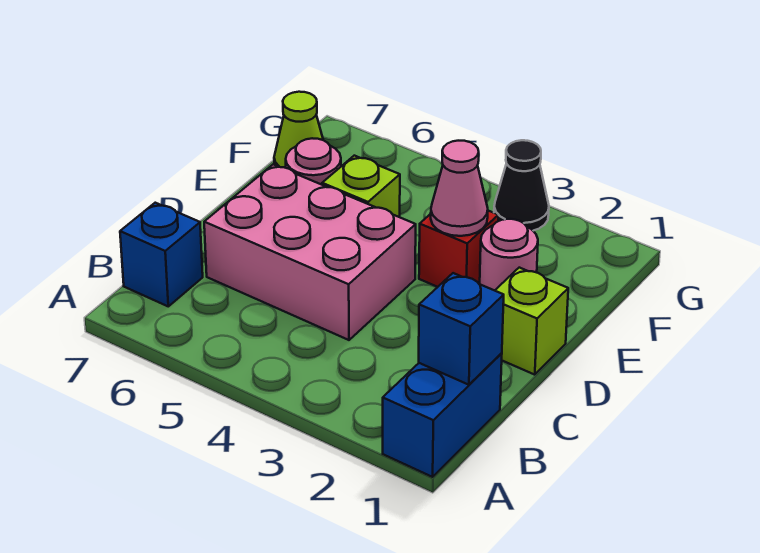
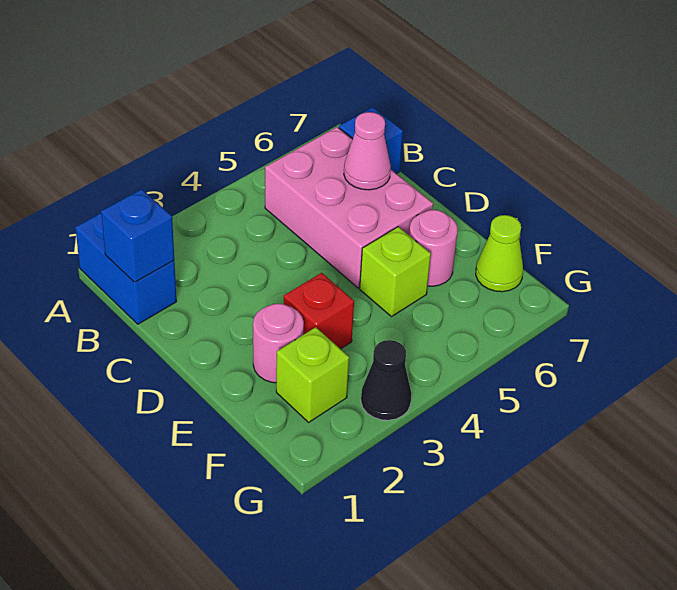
pink 2x3 brick [204,165,416,340] -> pink 2x3 brick turned to [265,127,433,288]
lime 1x1 brick [495,268,568,375] -> lime 1x1 brick moved to [276,327,349,422]
pink 1x1 cone [431,141,488,236] -> pink 1x1 cone moved to [344,112,391,190]

